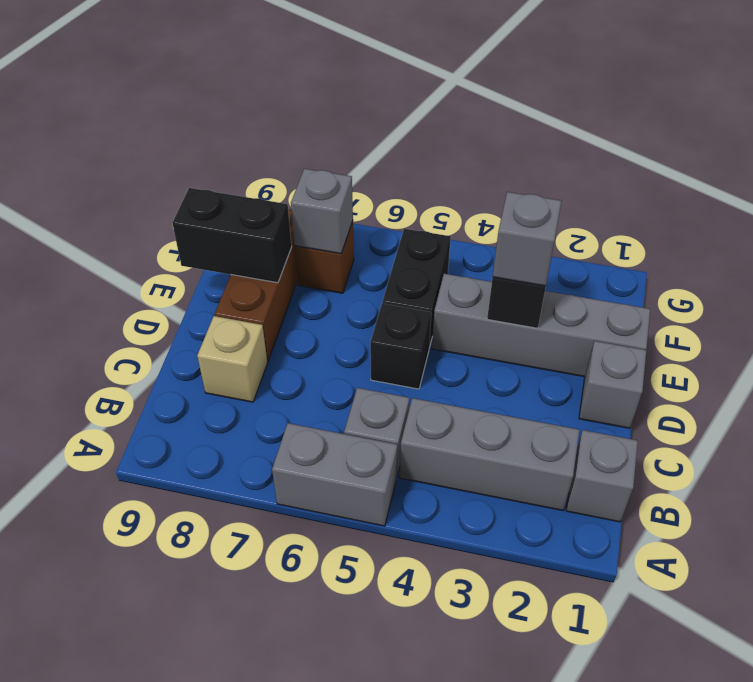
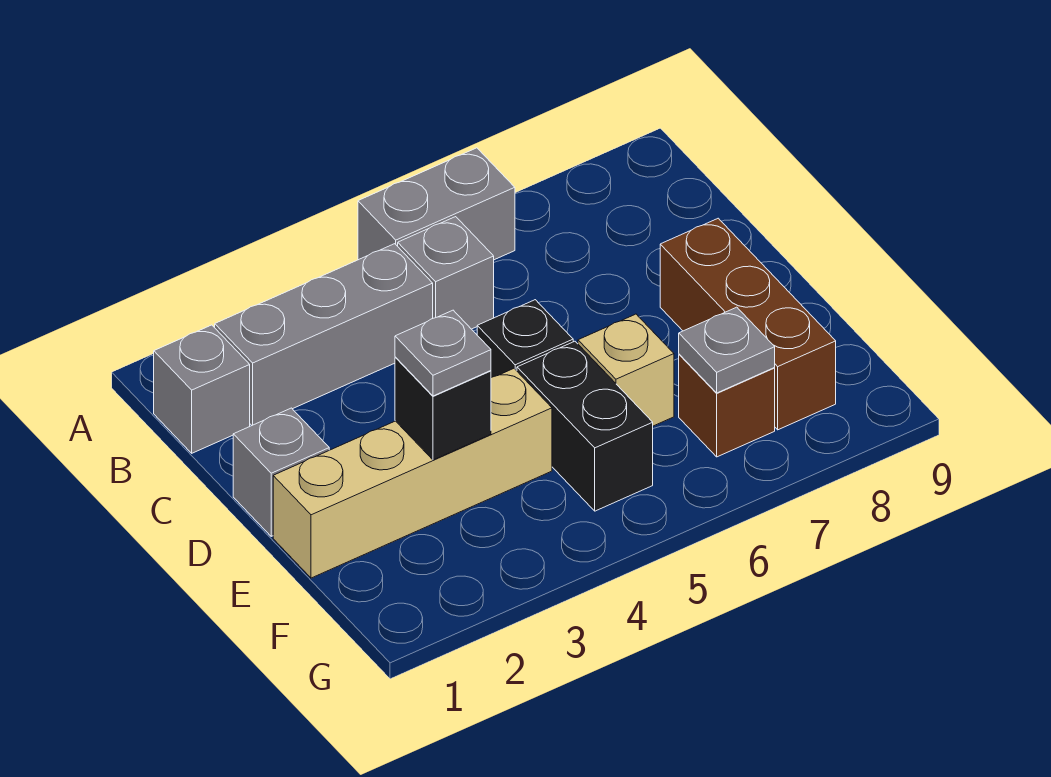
tan 1x1 brick [197,316,268,402] -> tan 1x1 brick moved to [578,314,674,426]
grey 1x4 brick [432,274,650,377] -> tan 1x4 brick [273,369,552,578]
grey 1x1 brick [493,192,561,286] -> grey 1x1 plate [395,310,491,396]
black 1x2 brick [172,188,292,283] -> none
grey 1x1 brick [291,169,353,254] -> grey 1x1 plate [679,307,775,393]

